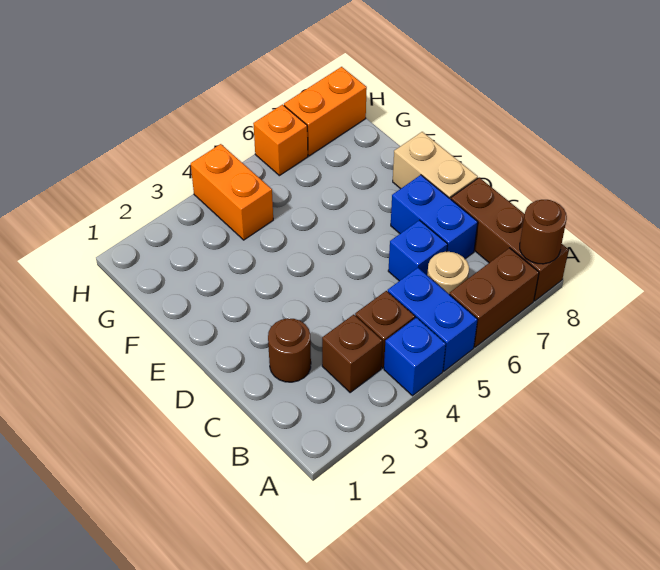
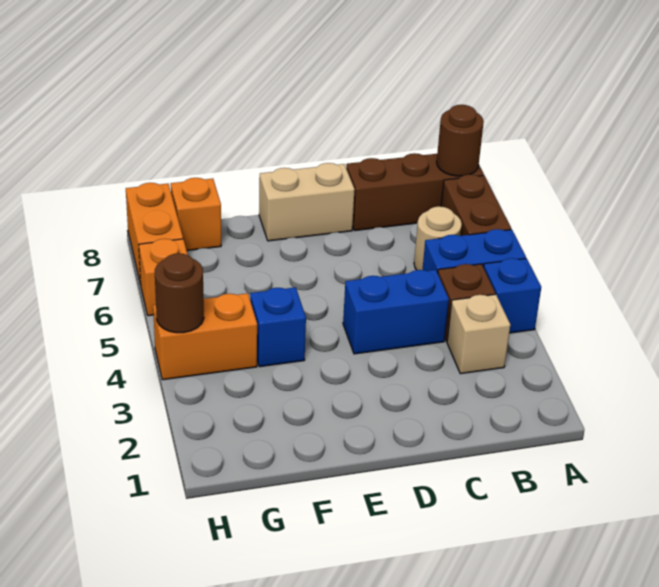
brown 1x1 brick [322,315,382,393] -> tan 1x1 brick [447,294,510,374]
brown 1x1 round brick [268,318,311,382] -> brown 1x1 round brick moved to [155,253,204,333]
blue 1x1 brick [388,220,447,281] -> blue 1x1 brick moved to [250,287,306,367]
blue 1x2 brick [391,175,478,259] -> blue 1x2 brick moved to [343,270,449,354]
none -> orange 1x1 brick [171,178,221,251]

